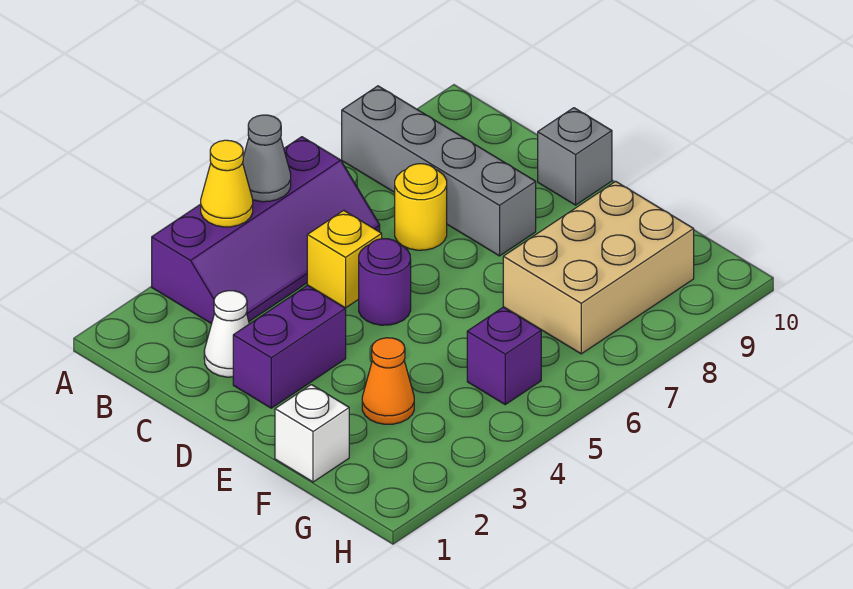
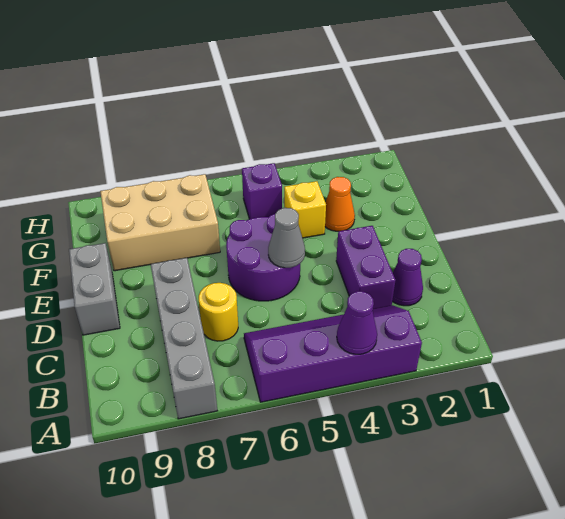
yellow 1x1 cone [201,140,253,227] -> purple 1x1 cone [337,291,377,354]
grey 1x1 cone [243,115,291,202] -> grey 1x1 cone moved to [268,208,305,268]
white 1x1 cone [204,291,249,377] -> purple 1x1 cone [392,249,423,306]
yellow 1x1 brick [307,210,382,308] -> yellow 1x1 brick moved to [284,181,326,238]
purple 1x2 brick [233,285,346,408] -> purple 1x2 brick turned to [336,226,396,309]
purple 1x1 round brick [359,239,411,325] -> purple 2x2 round brick [226,214,300,301]
grey 1x1 brick [538,108,612,205] -> grey 1x2 brick [69,243,120,335]
white 1x1 brick [275,385,349,482] -> none

